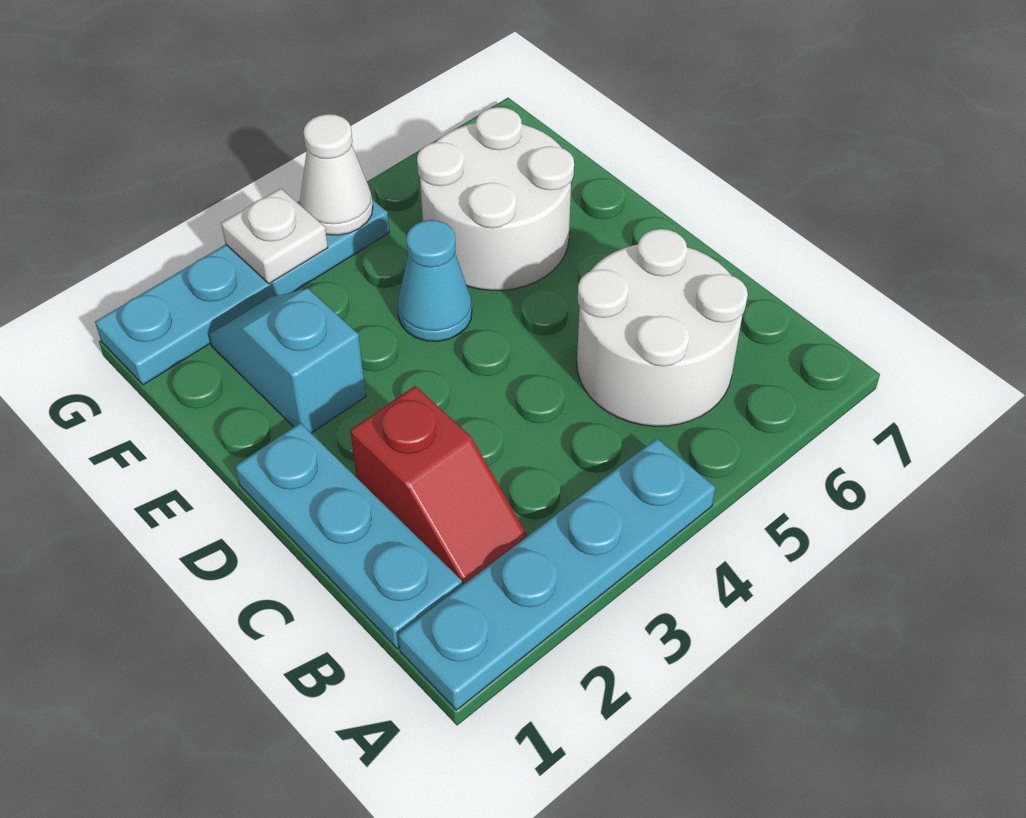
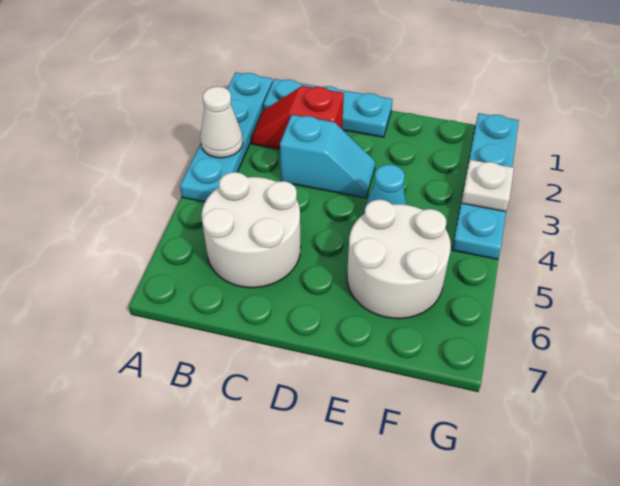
cyan 1x2 slope [209,289,366,433] -> cyan 1x2 slope moved to [280,115,375,198]
white 1x1 cone [300,114,373,235] -> white 1x1 cone moved to [200,87,243,158]

